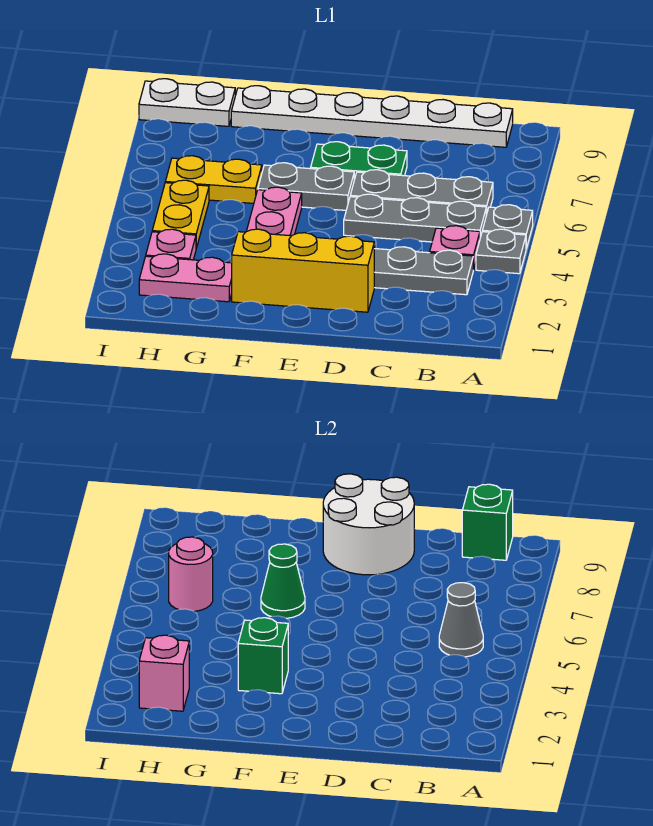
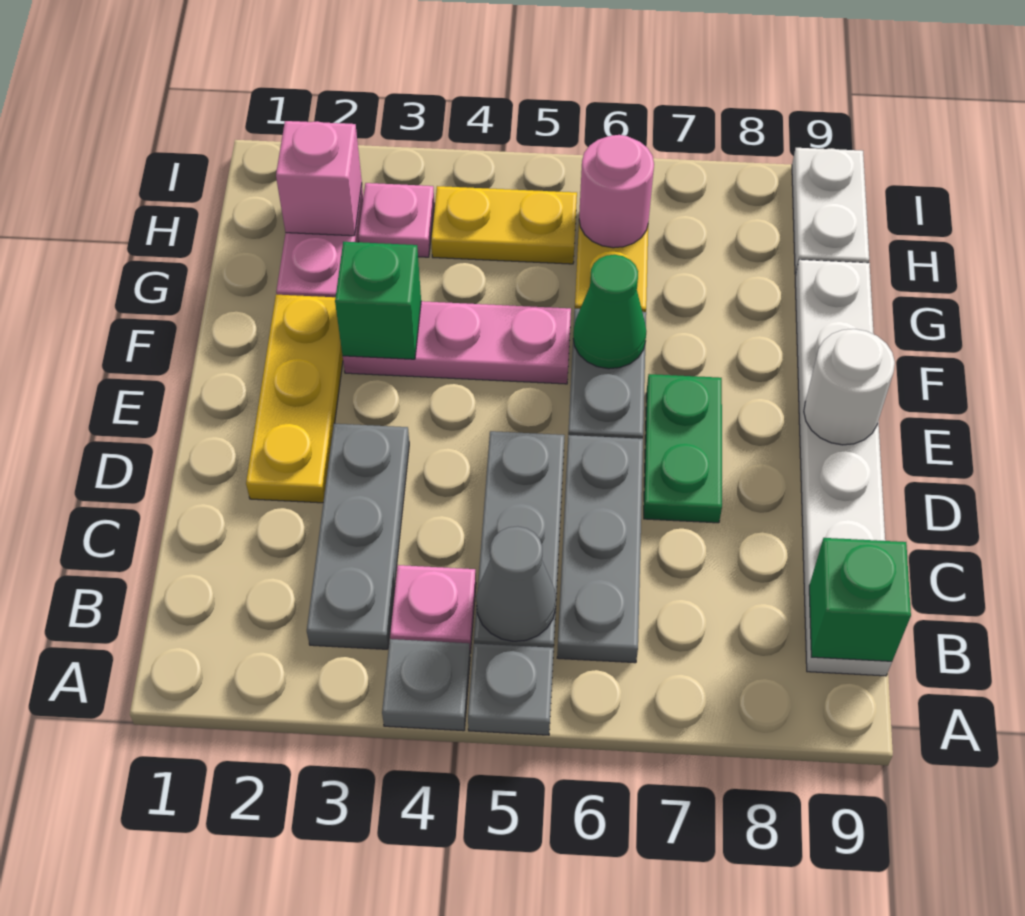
yellow 1x3 brick [232,229,374,312] -> yellow 1x3 plate [246,295,343,503]
white 2x2 round brick [323,474,414,575] -> white 1x1 round brick [804,329,895,445]

